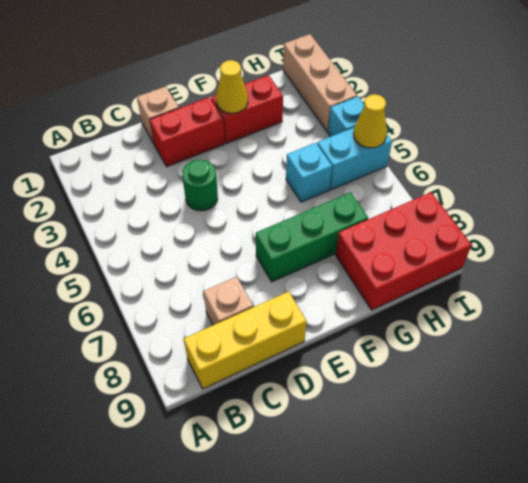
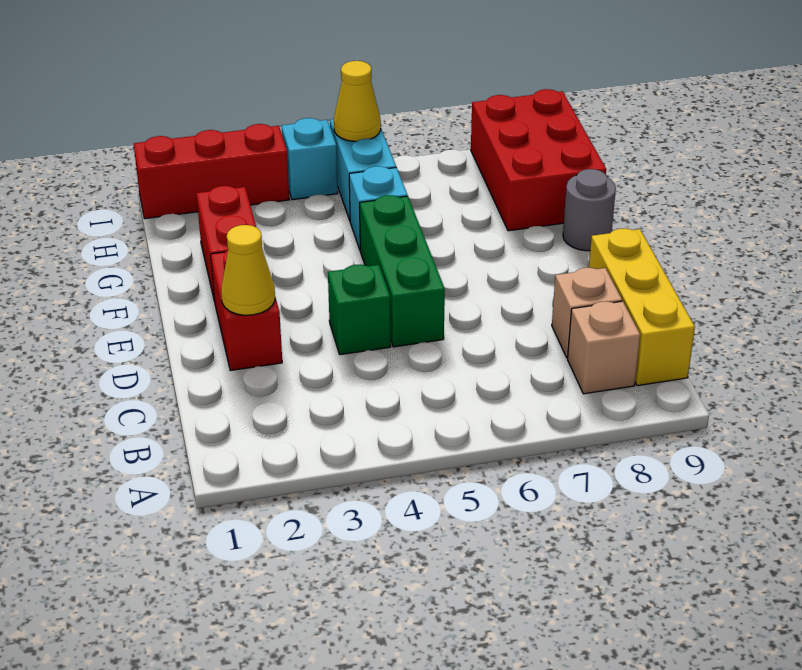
tan 1x1 brick [137,86,179,143] -> tan 1x1 brick moved to [568,301,640,394]
green 1x1 round brick [182,160,218,211] -> green 1x1 brick [328,264,391,355]
green 1x3 brick [256,193,368,282] -> green 1x3 brick moved to [360,195,445,347]
yellow 1x1 cone [216,60,248,113] -> yellow 1x1 cone moved to [221,225,275,315]
none -> grey 1x1 round brick [563,169,616,251]
tan 1x3 brick [283,34,357,132] -> red 1x3 brick [134,124,290,219]

